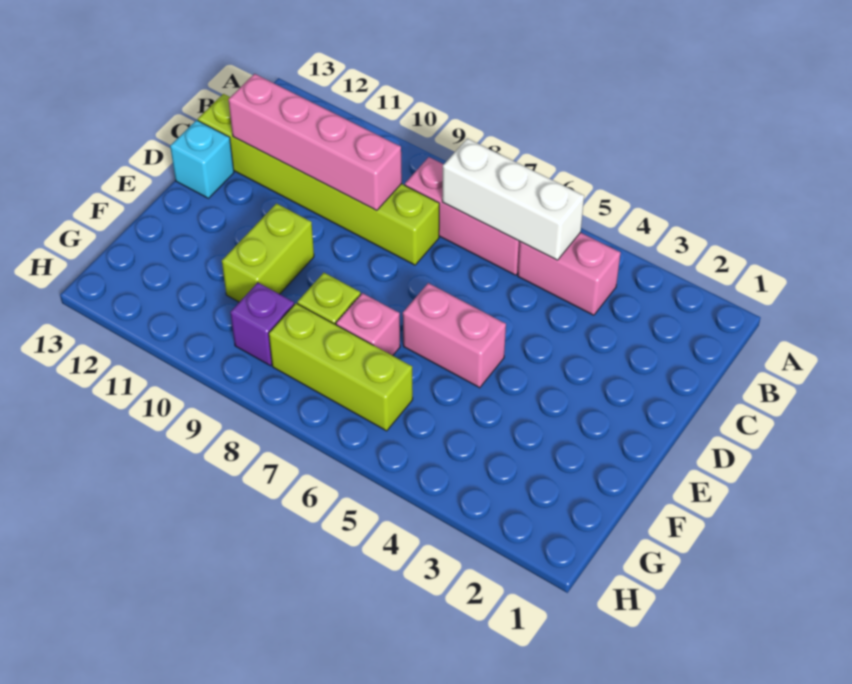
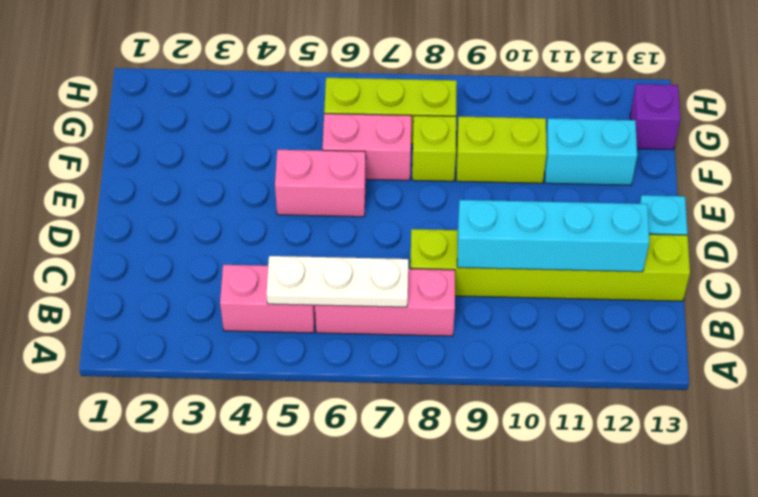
white 1x3 brick [442,138,584,260] -> white 1x3 plate [267,256,408,307]
pink 1x4 brick [228,74,402,211] -> cyan 1x4 brick [457,200,649,272]
lime 1x2 brick [222,204,314,302] -> lime 1x2 brick turned to [456,117,547,183]
pink 1x1 brick [336,293,400,356] -> pink 1x2 brick [323,114,411,180]
none -> cyan 1x2 brick [545,118,637,185]
purple 1x1 brick [230,283,294,366] -> purple 1x1 brick moved to [630,84,680,150]

